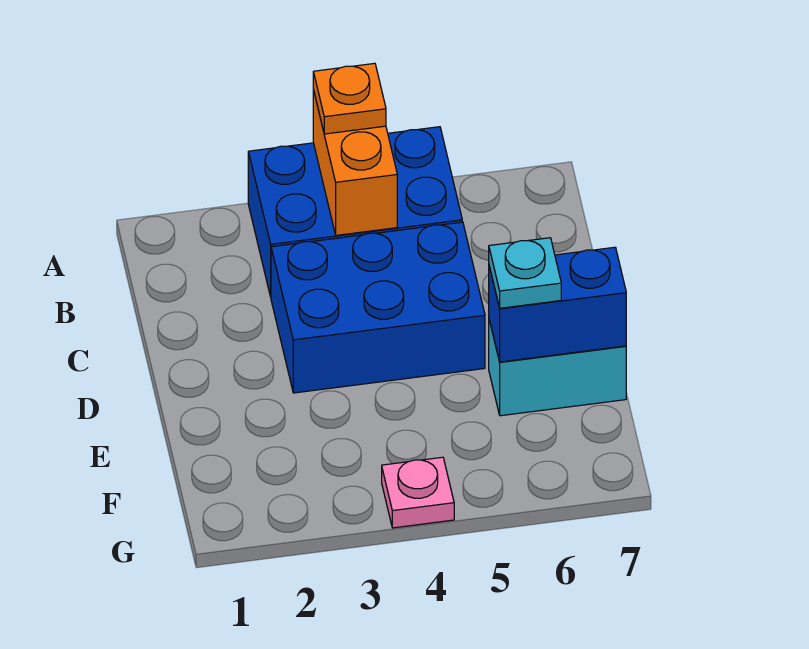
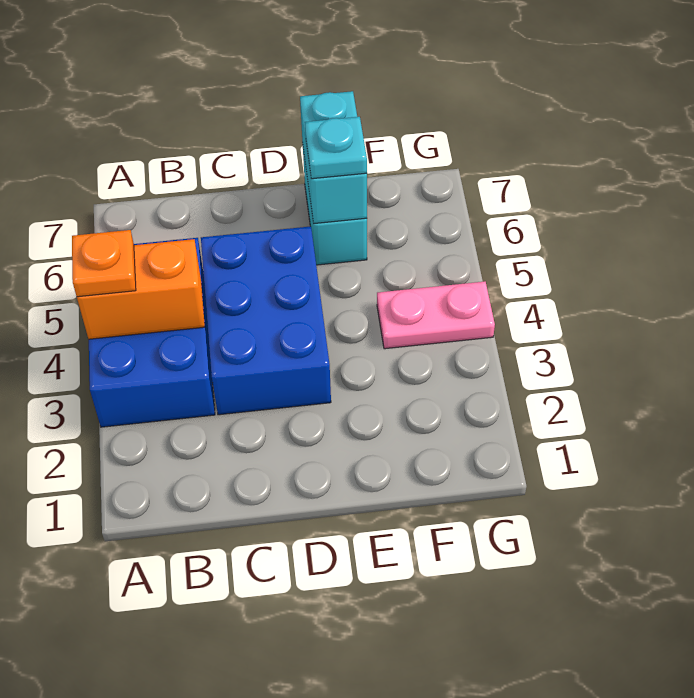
blue 1x2 brick [489,247,626,362] -> cyan 1x2 brick [300,91,367,223]
pink 1x1 plate [382,457,454,528] -> pink 1x2 plate [377,282,495,349]

